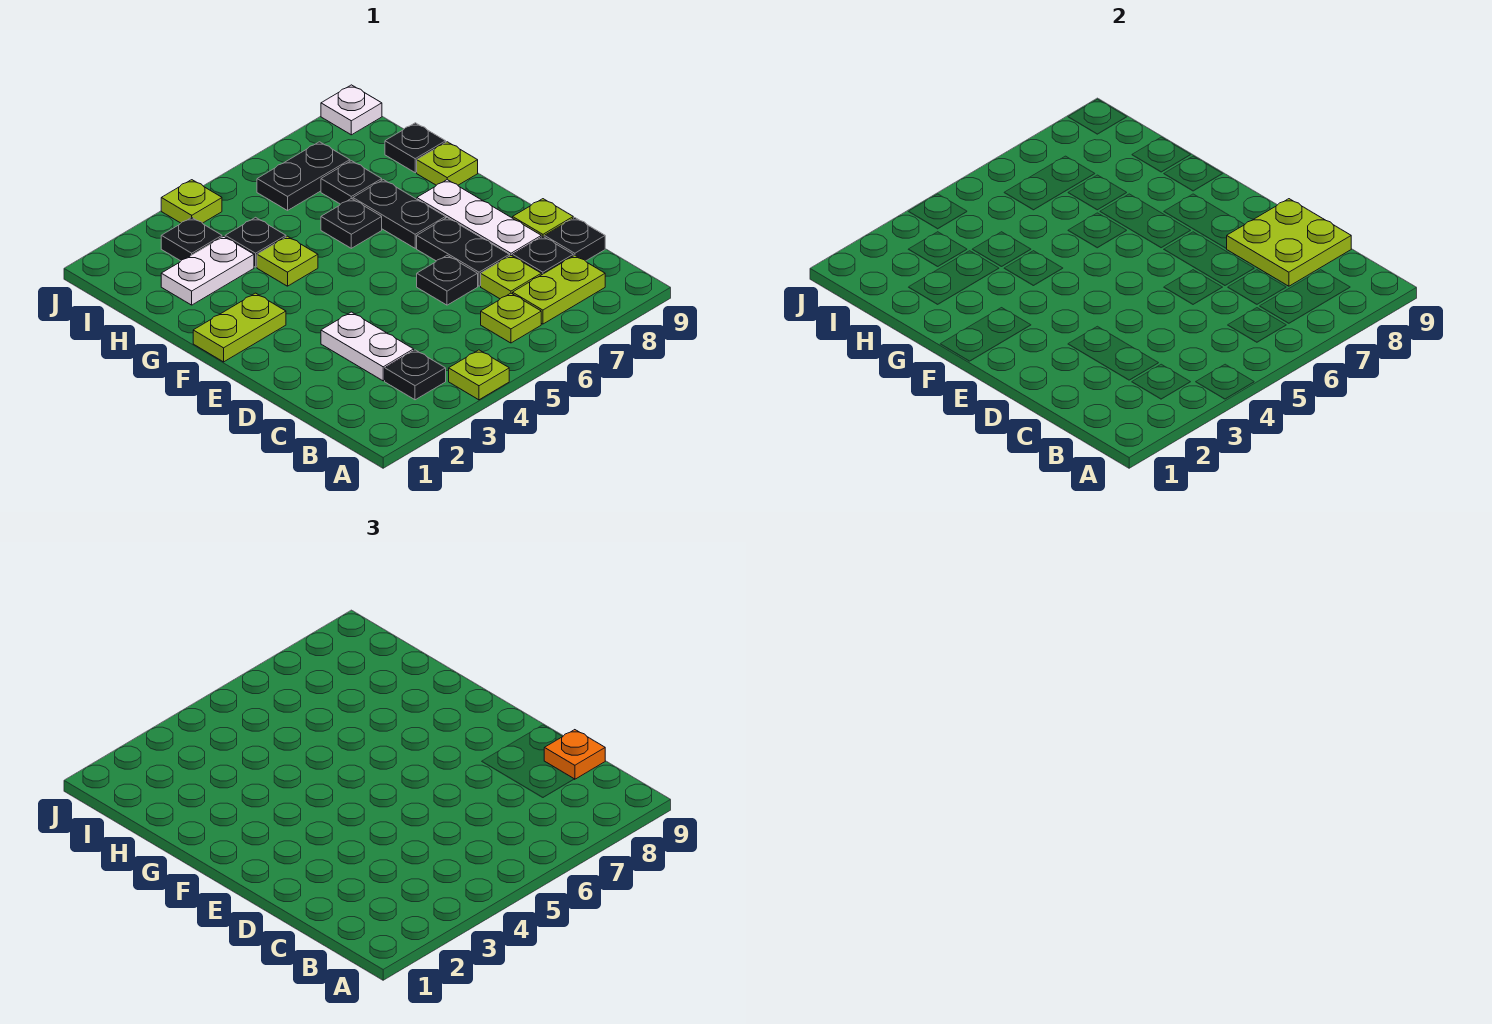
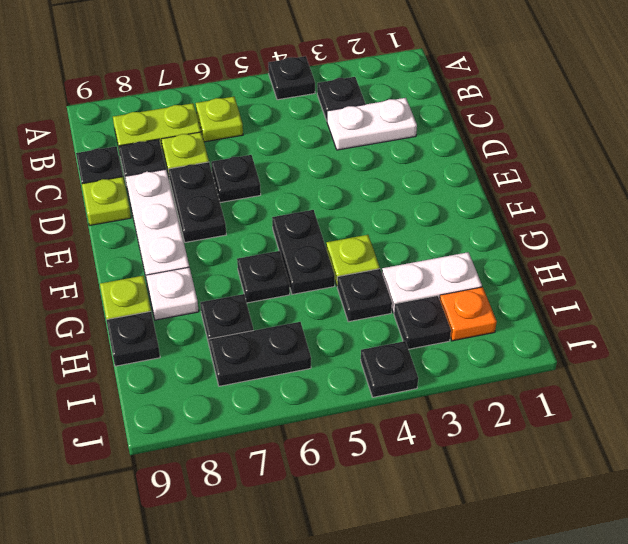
lime 1x1 plate [449,350,509,400] -> black 1x1 plate [268,56,315,100]
white 1x2 plate [321,312,414,381] -> white 1x2 plate turned to [327,98,417,150]
lime 2x2 plate [1227,199,1351,286] -> none
orange 1x1 plate [544,730,605,779] -> orange 1x1 plate moved to [440,287,497,341]
lime 1x2 plate [193,293,286,362] -> none
black 1x2 plate [353,180,446,248] -> black 1x2 plate moved to [272,210,335,294]
lime 1x1 plate [161,180,222,223] -> black 1x1 plate [361,341,418,397]
white 1x1 plate [321,85,382,135] -> white 1x1 plate moved to [146,267,199,320]

